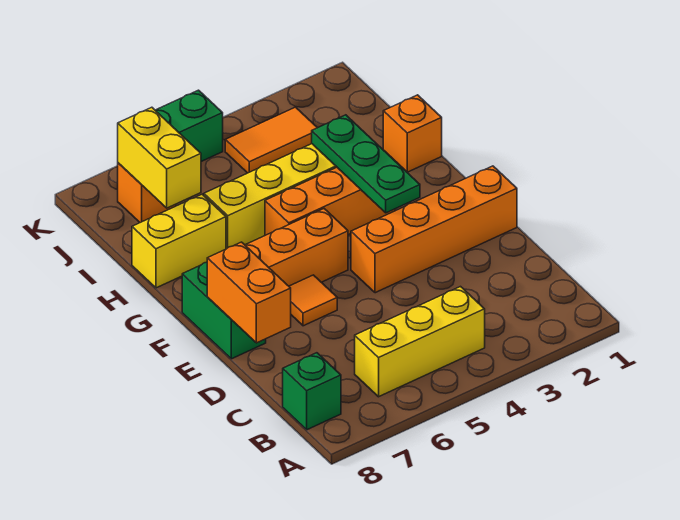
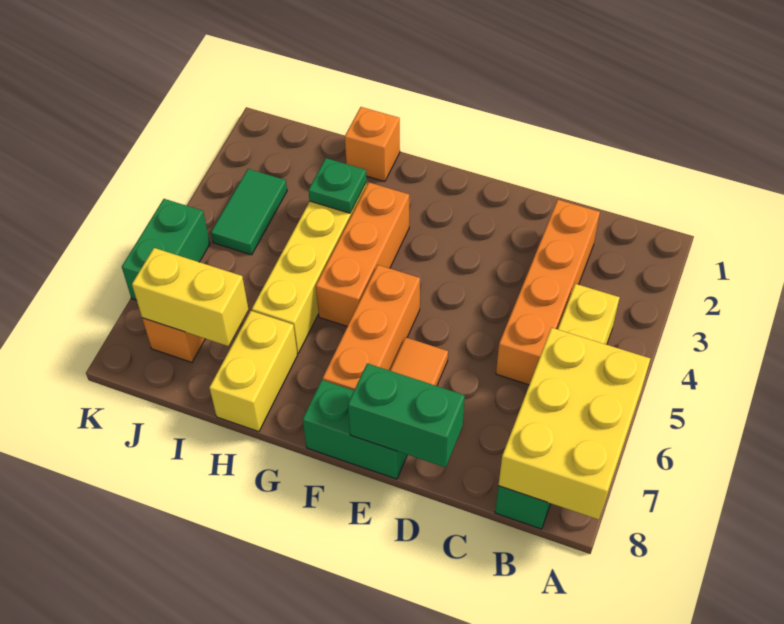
none -> yellow 2x3 brick [498,328,650,520]
orange 1x2 brick [207,242,291,343] -> green 1x2 brick [348,363,465,468]
orange 1x4 brick [351,166,517,293] -> orange 1x4 brick moved to [496,200,600,385]
green 1x3 plate [312,115,420,213] -> green 1x1 plate [308,158,367,213]
orange 1x2 tile [225,107,317,173] -> green 1x2 tile [211,169,287,255]

